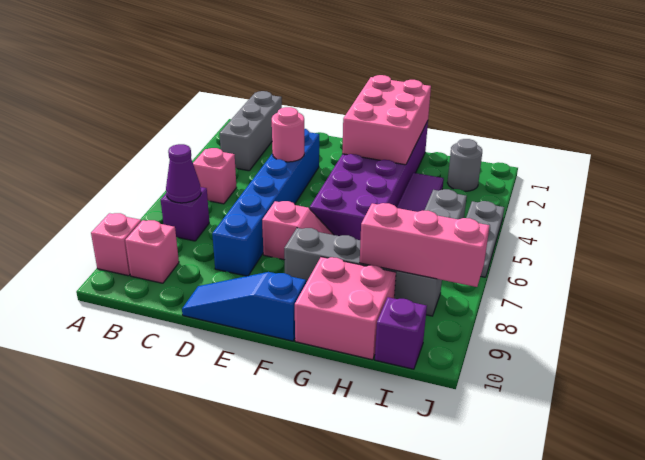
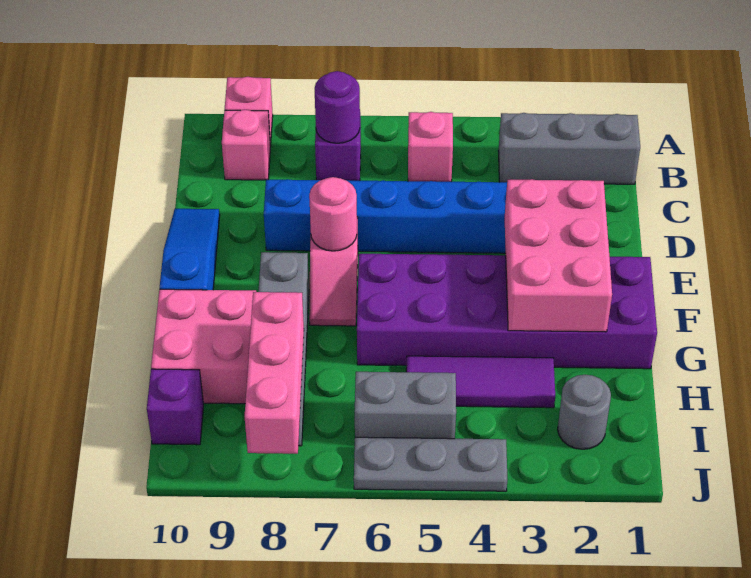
purple 1x1 cone [166,144,201,203] -> purple 1x1 round brick [315,71,360,143]
pink 1x1 round brick [272,107,304,162] -> pink 1x1 round brick moved to [309,177,357,251]
pink 2x3 brick [342,75,431,165] -> pink 2x3 brick turned to [505,179,612,332]

